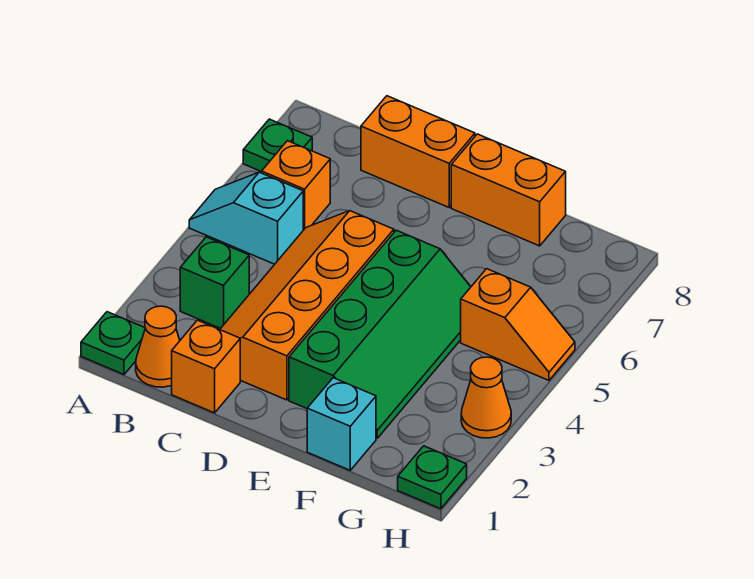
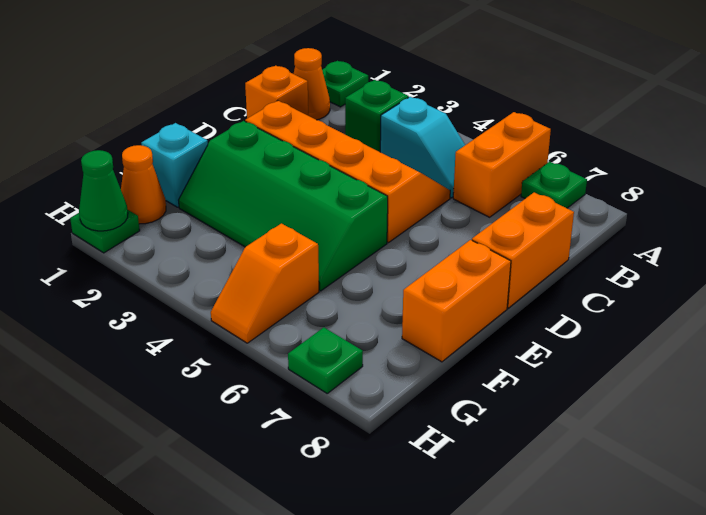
cyan 1x2 slope [189,172,303,264] -> cyan 1x2 slope turned to [380,97,465,198]
orange 1x1 brick [262,141,330,230] -> orange 1x2 brick [453,112,551,217]
none -> green 1x1 cone [79,150,128,231]
orange 1x1 cone [461,357,511,438] -> orange 1x1 cone moved to [121,145,166,224]
none -> green 1x1 plate [288,327,363,393]

